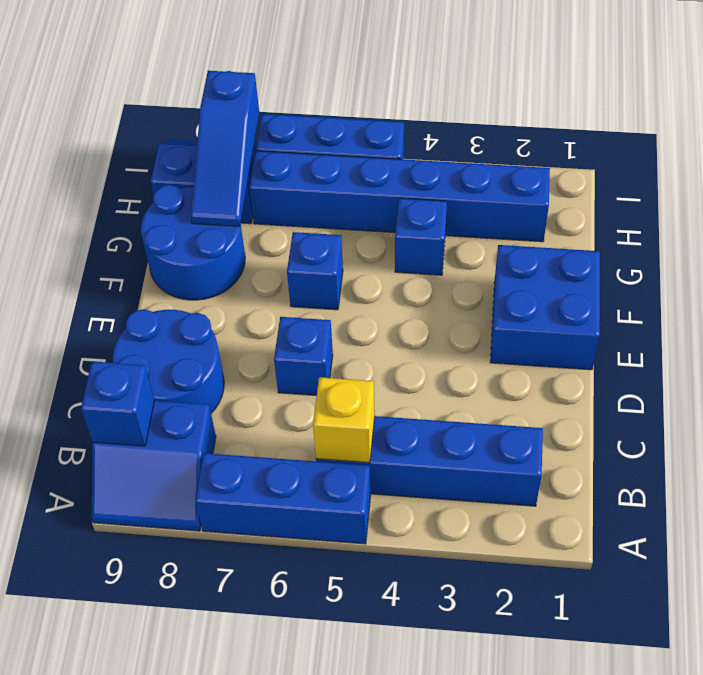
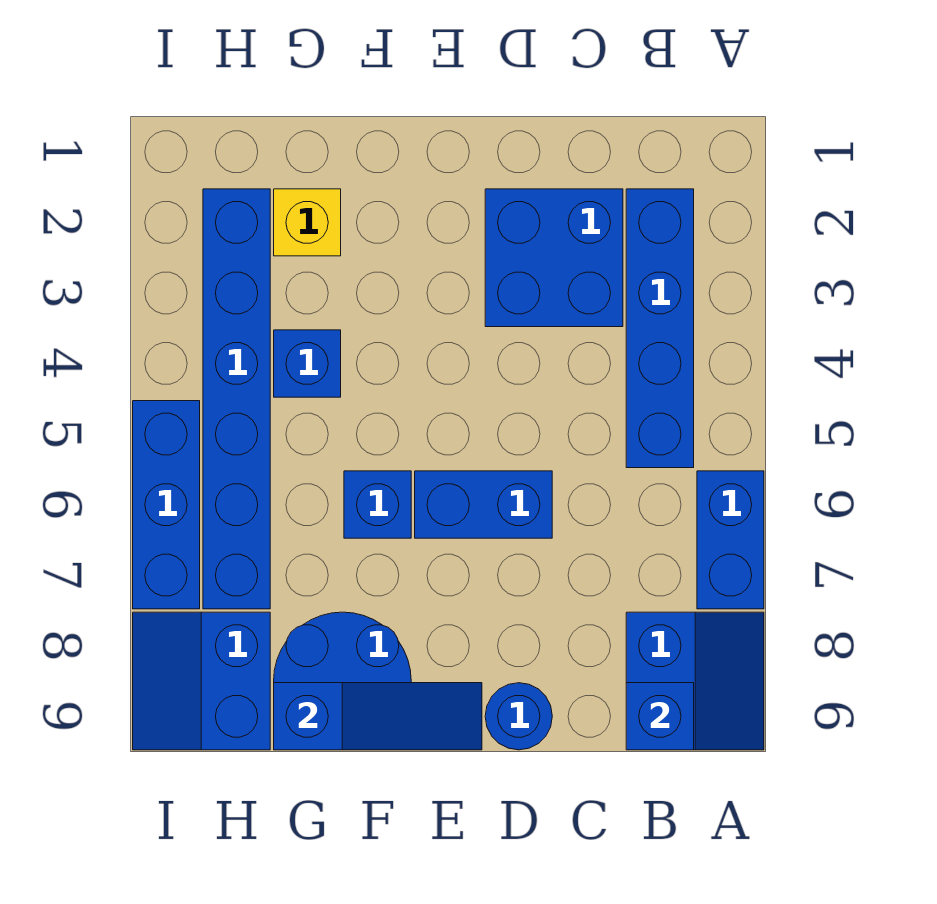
blue 1x3 brick [195,453,371,544] -> blue 1x2 brick [697,471,764,609]
yellow 1x1 brick [313,377,375,463] -> yellow 1x1 brick moved to [274,189,341,256]
blue 2x2 round brick [113,309,224,413] -> blue 1x1 round brick [485,683,552,750]
blue 1x1 brick [274,317,333,395] -> blue 1x2 brick [415,471,552,538]
blue 2x2 brick [490,245,600,370] -> blue 2x2 brick moved to [485,189,623,327]
blue 1x3 slope [191,71,259,226] -> blue 1x3 slope moved to [274,683,482,750]

